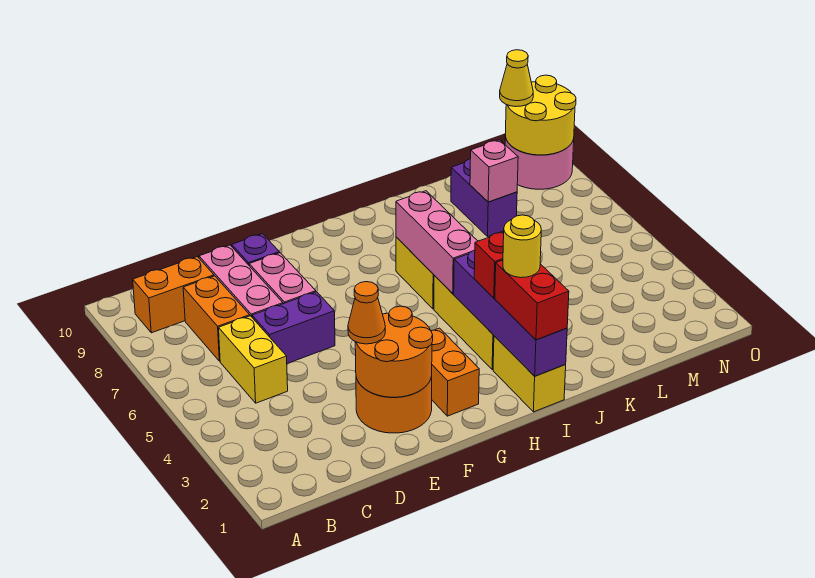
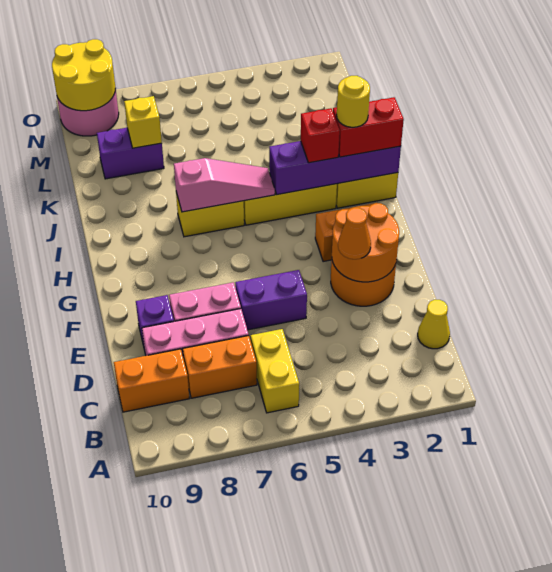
orange 1x2 brick [133,257,214,333] -> orange 1x2 brick turned to [114,349,189,412]
yellow 1x2 brick [219,316,288,403] -> yellow 1x2 brick turned to [251,329,299,413]
purple 1x2 brick [252,292,335,364] -> purple 1x2 brick turned to [235,270,307,330]
pink 1x3 brick [396,191,478,294] -> pink 1x3 slope [174,158,275,212]
pink 1x1 brick [470,140,518,202] -> yellow 1x1 brick [124,96,162,148]
yellow 1x1 cone [500,50,533,107] -> yellow 1x1 cone moved to [418,300,450,349]

